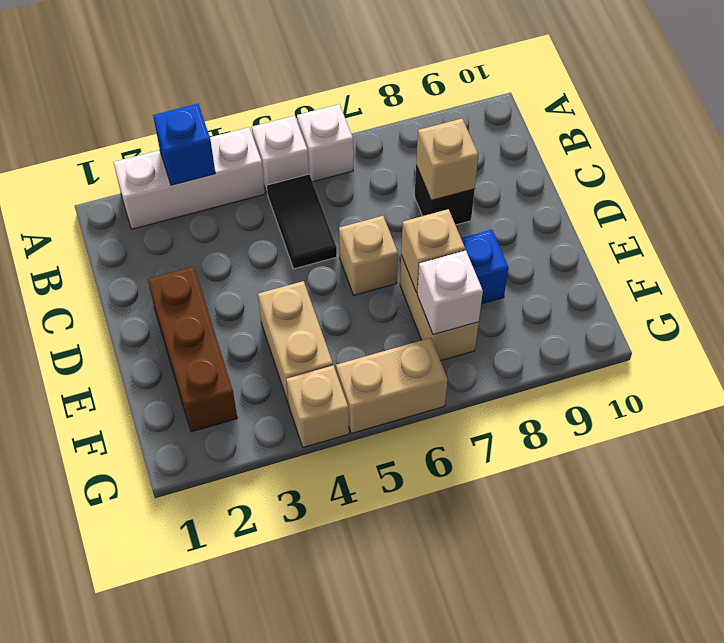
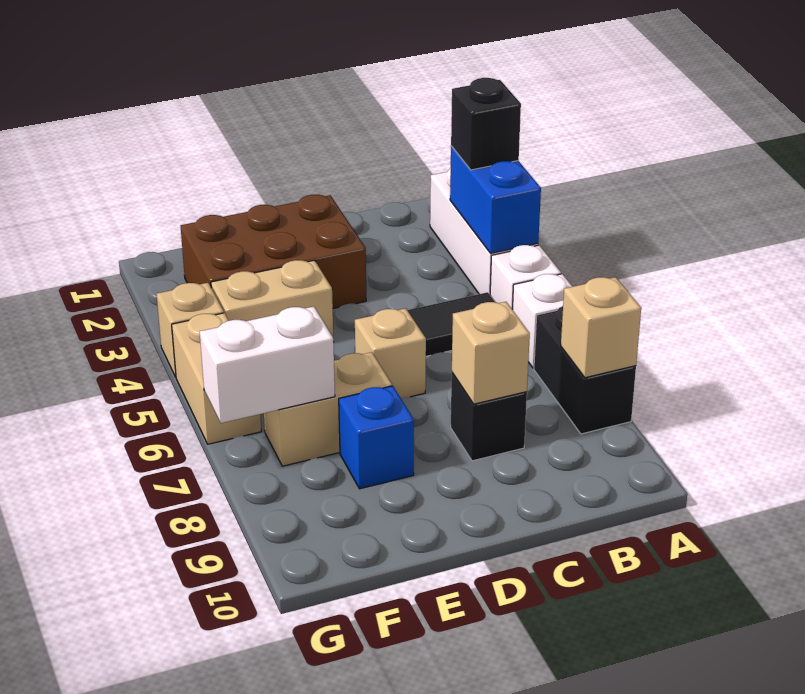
blue 1x1 brick [153,104,215,185] -> blue 1x2 brick [450,146,541,253]
none -> black 1x1 brick [451,78,521,170]
none -> black 1x2 brick [534,306,636,434]
brown 1x3 brick [148,267,237,432] -> brown 2x3 brick [181,195,366,308]
tan 1x1 brick [401,209,465,293] -> tan 1x1 brick moved to [561,277,641,378]
white 1x1 brick [417,250,483,335] -> white 1x2 brick [200,307,335,423]

